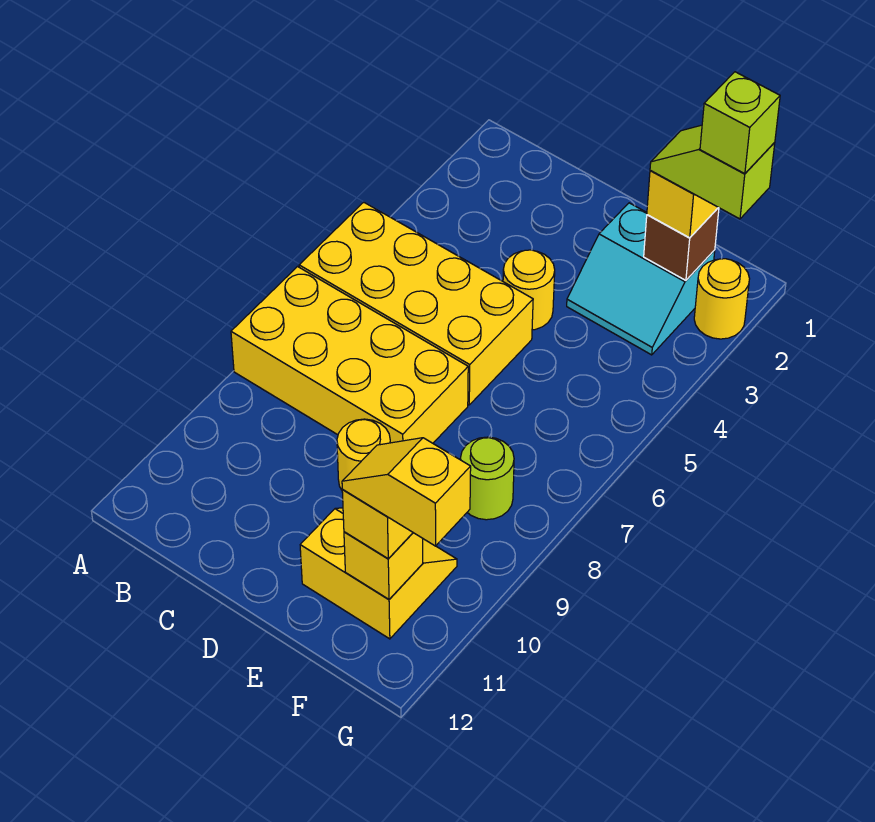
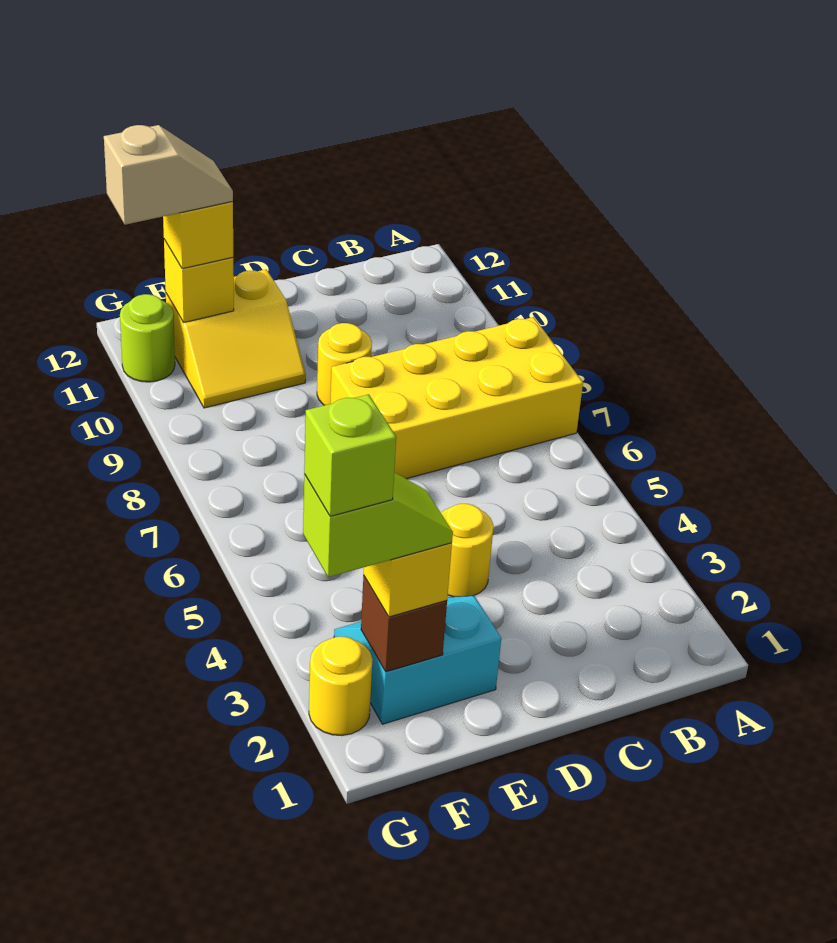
yellow 2x4 brick [299,202,533,405] -> none
lime 1x1 round brick [460,437,514,520] -> lime 1x1 round brick moved to [120,294,175,382]
yellow 1x2 slope [342,438,471,546] -> tan 1x2 slope [104,125,233,225]

